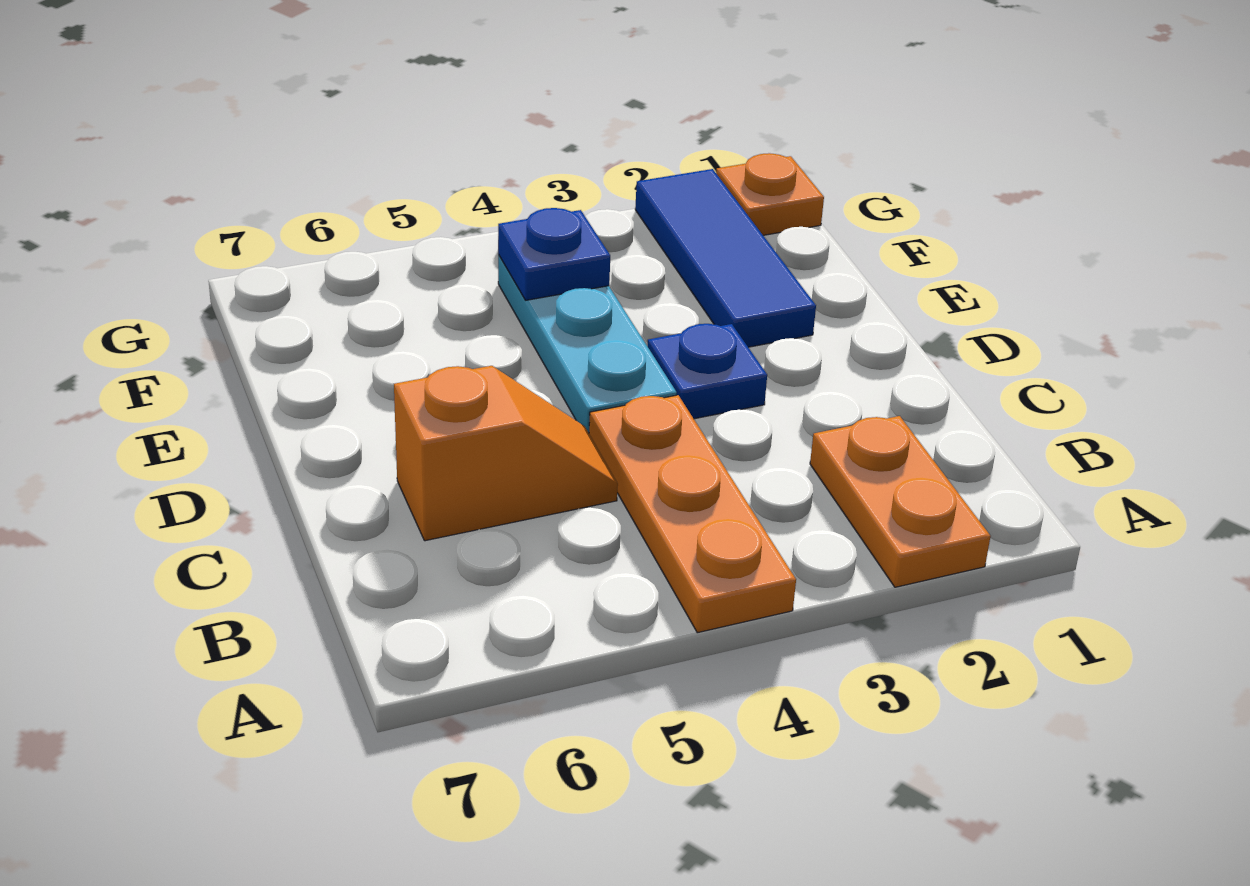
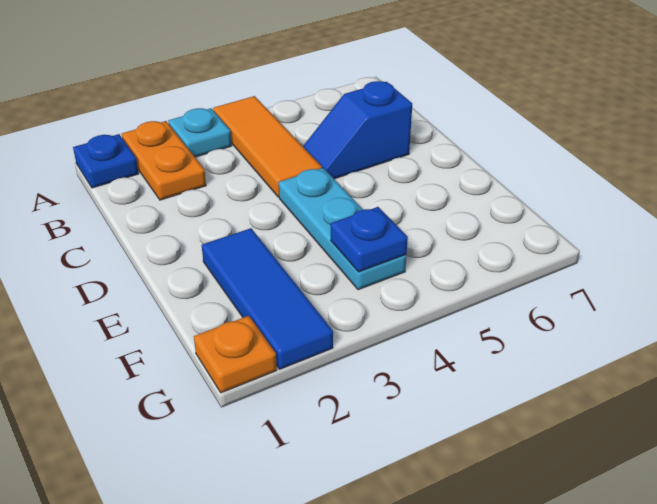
none -> cyan 1x1 plate [168,108,232,157]
orange 1x3 plate [589,395,796,633] -> orange 1x3 tile [213,96,322,197]
orange 1x2 slope [394,366,618,541] -> blue 1x2 slope [303,81,412,179]
blue 1x1 plate [648,324,767,419] -> blue 1x1 plate moved to [73,134,139,188]

